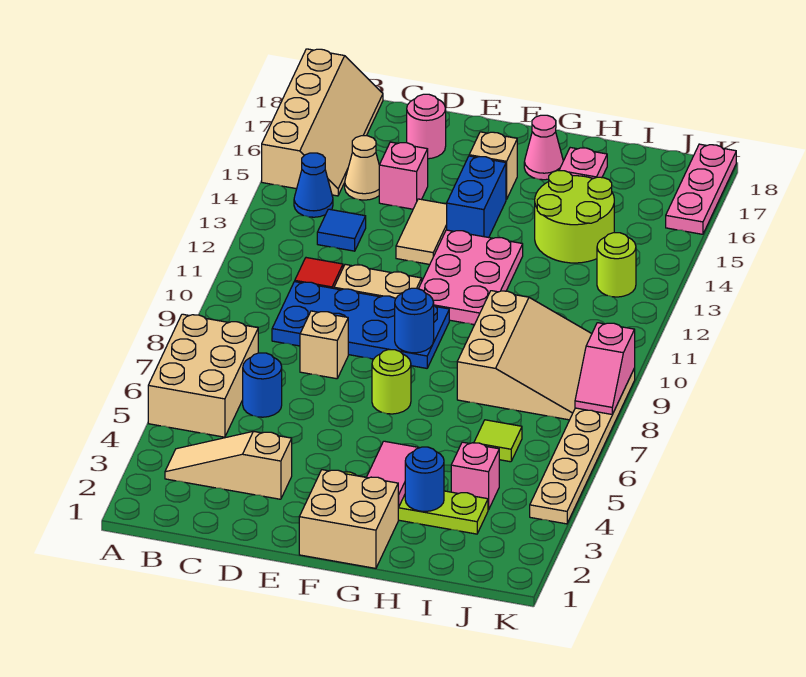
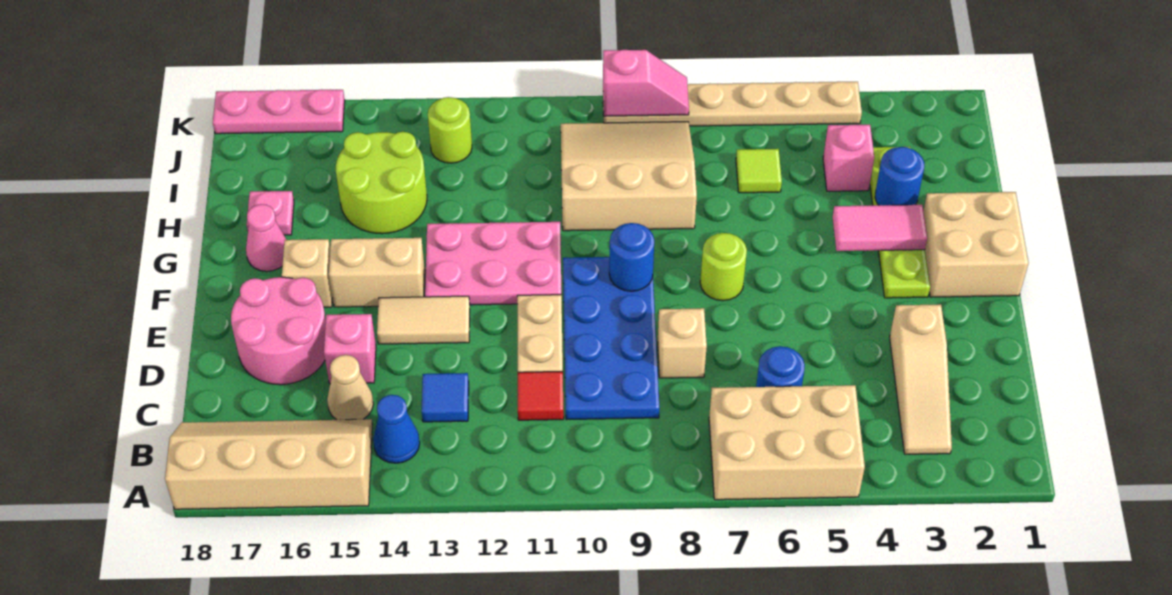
pink 1x1 round brick [407,94,446,159] -> pink 2x2 round brick [231,277,326,385]
blue 1x2 brick [447,156,506,238] -> tan 1x2 brick [329,238,425,307]

